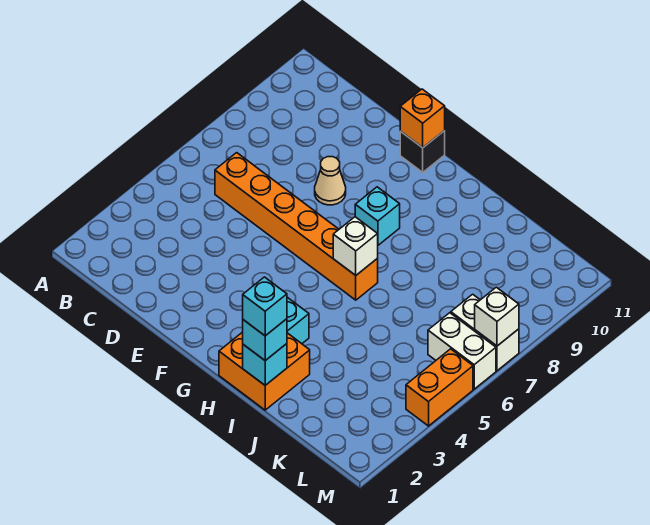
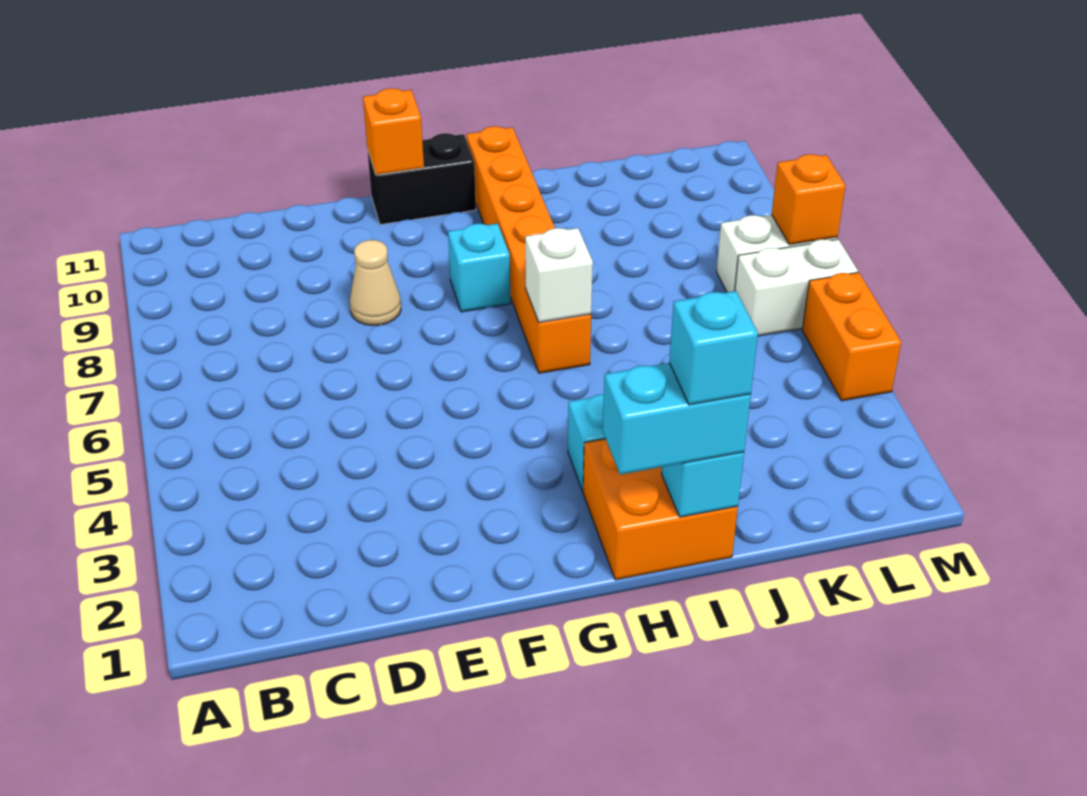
orange 1x6 brick [215,153,378,300] -> orange 1x6 brick turned to [466,126,591,373]
black 1x1 brick [400,131,445,172] -> black 1x2 brick [367,133,476,225]
cyan 1x1 brick [243,319,287,361] -> cyan 1x2 brick [603,363,751,475]
white 1x1 brick [475,287,519,346] -> orange 1x1 brick [772,154,845,245]

